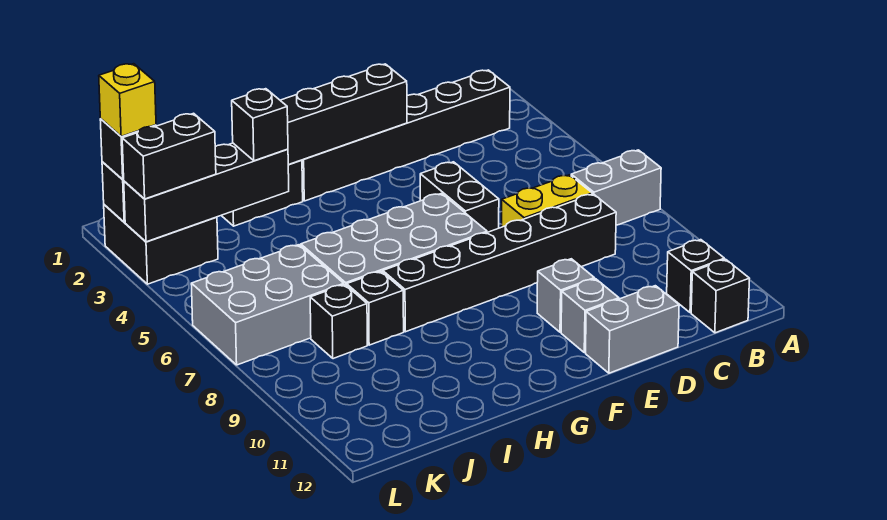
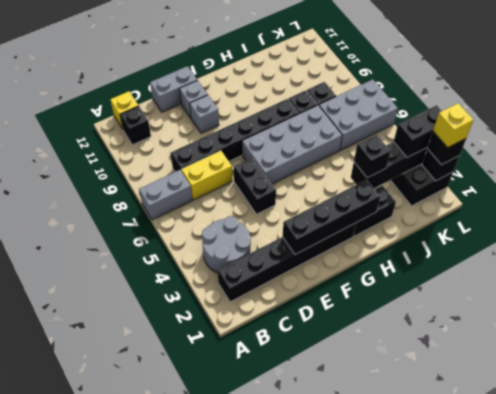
none -> grey 2x2 round brick [202,216,251,273]
black 1x1 brick [691,259,749,333] -> yellow 1x1 brick [110,91,139,129]

